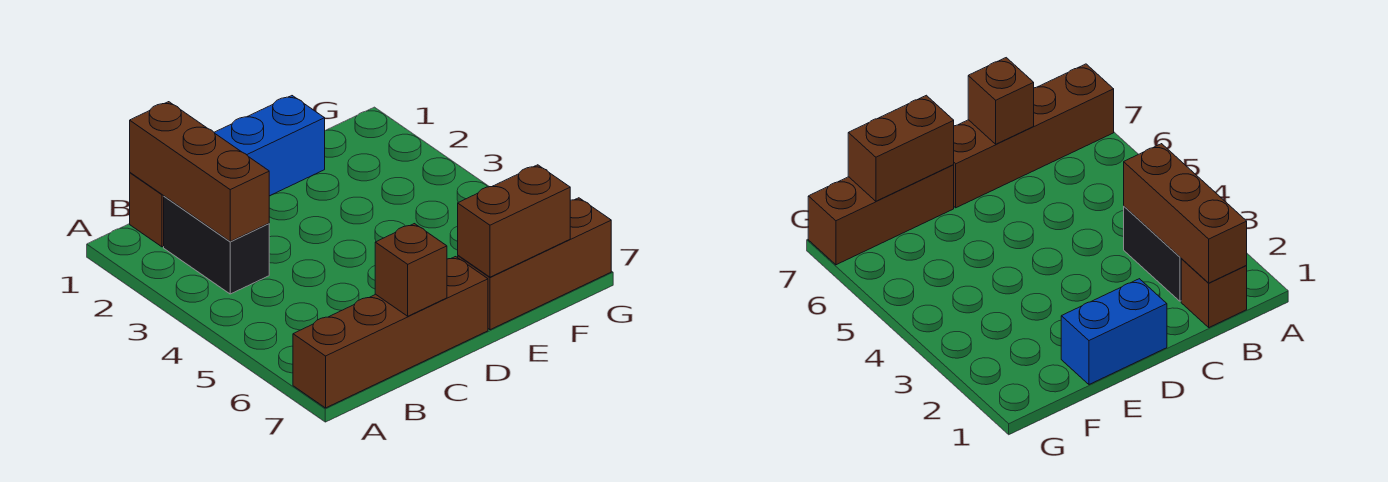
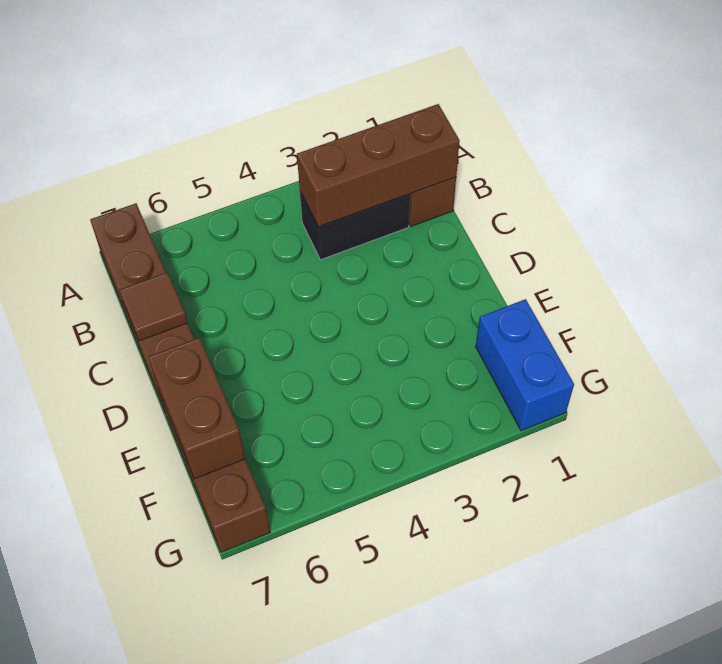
brown 1x1 brick [375,224,447,316] -> brown 1x1 tile [119,272,187,341]
blue 1x2 brick [214,96,325,196] -> blue 1x2 brick moved to [476,299,574,431]

